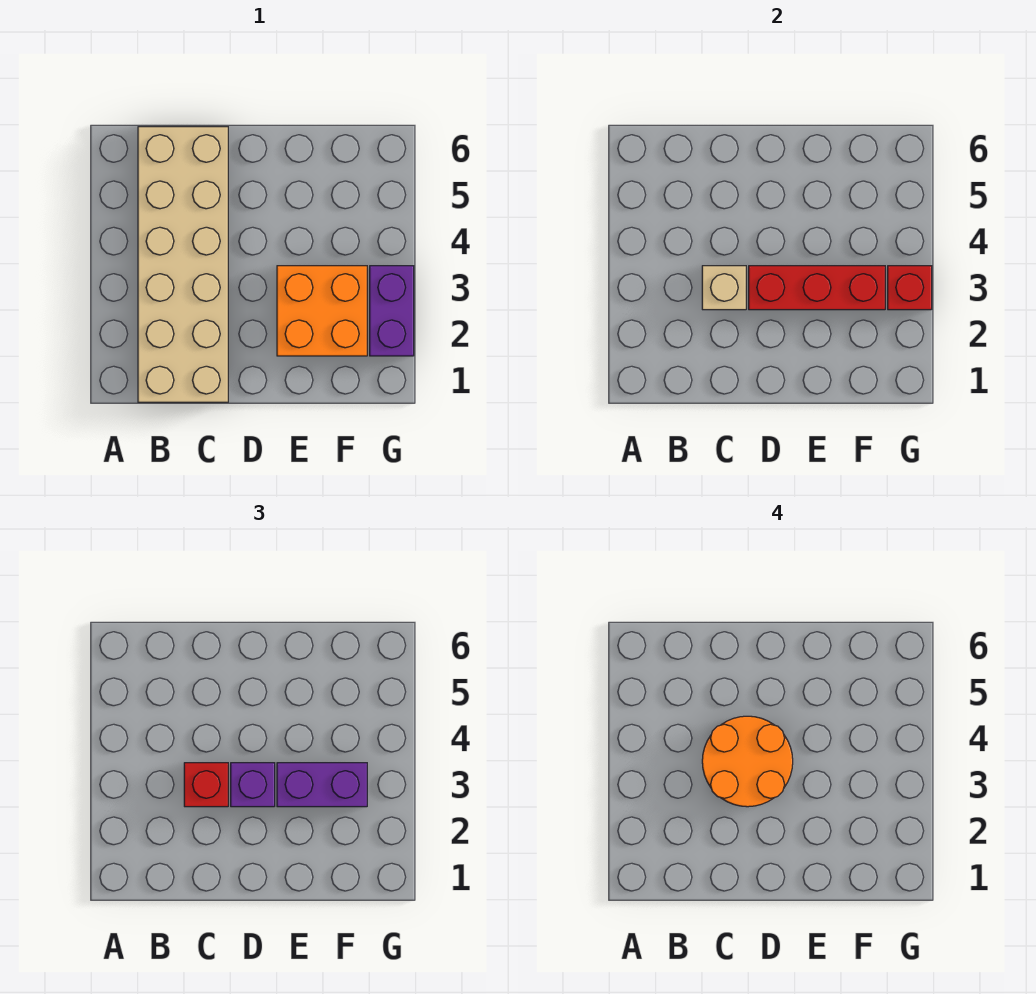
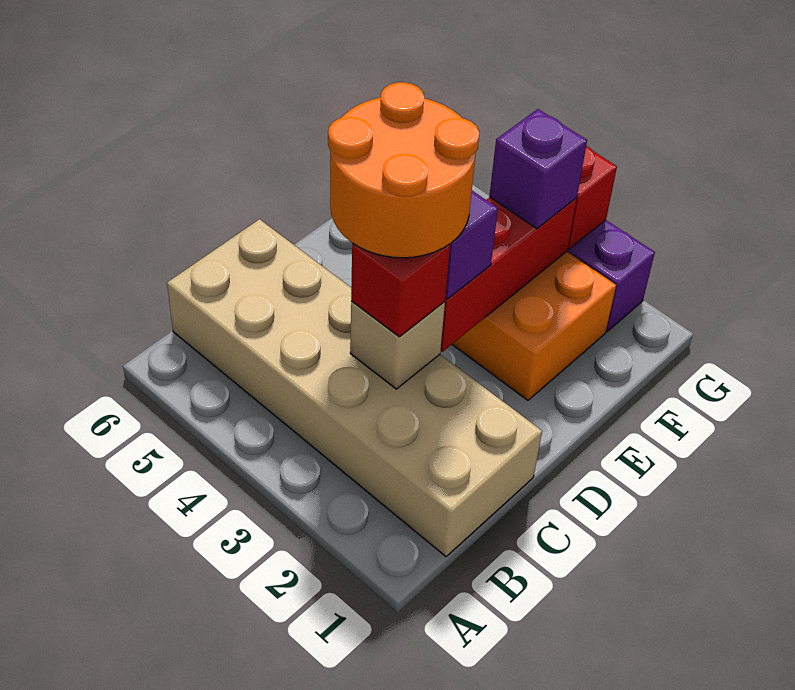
purple 1x2 brick [277,763,367,807] -> purple 1x1 brick [489,109,587,229]

